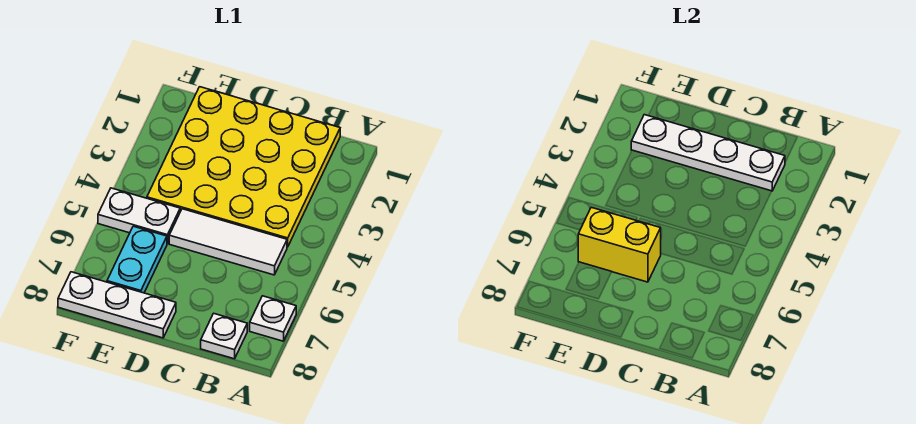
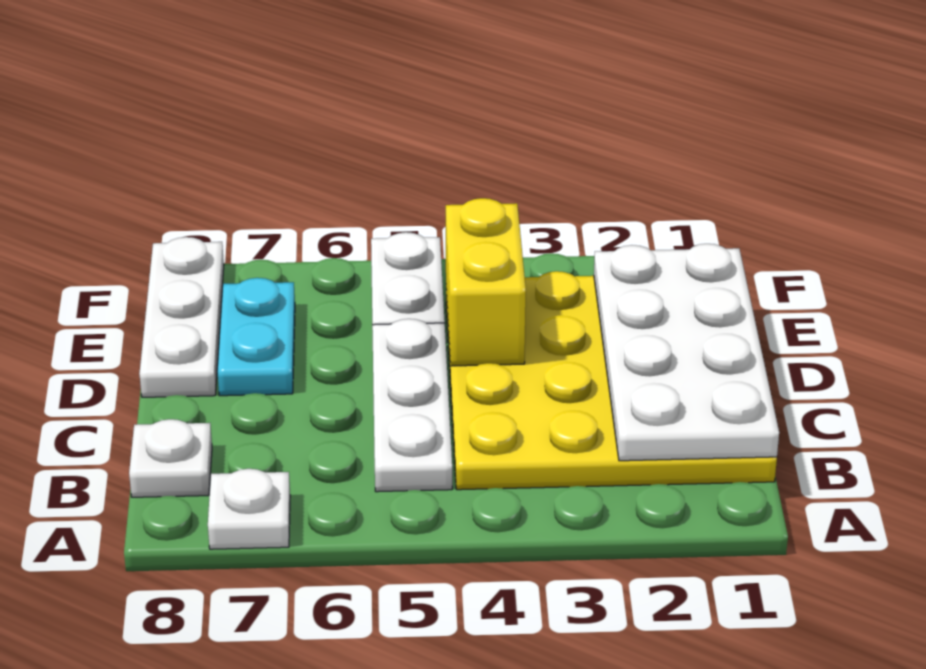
white 1x4 plate [631,115,785,191] -> white 2x4 plate [594,244,779,461]
white 1x3 tile [169,209,287,275] -> white 1x3 plate [372,319,452,492]
yellow 1x2 brick [578,207,661,282] -> yellow 1x2 brick moved to [446,198,526,366]
cyan 1x2 plate [107,226,167,293] -> cyan 1x2 plate turned to [217,278,295,396]

